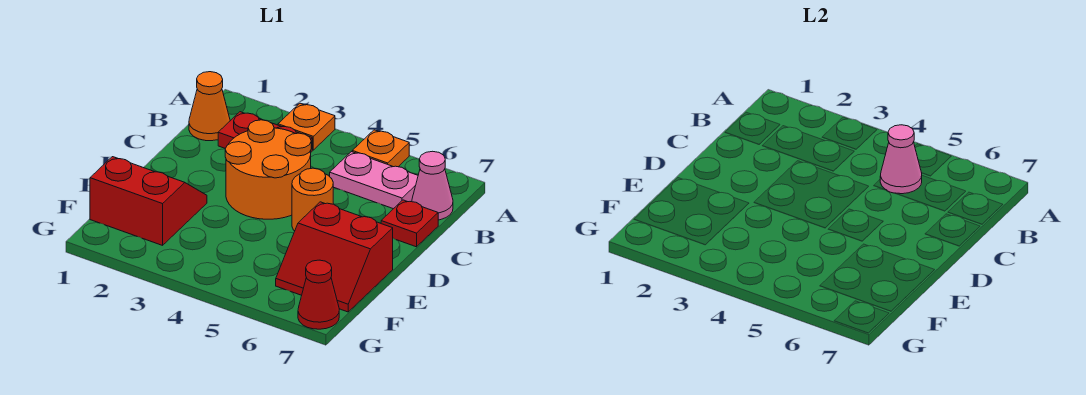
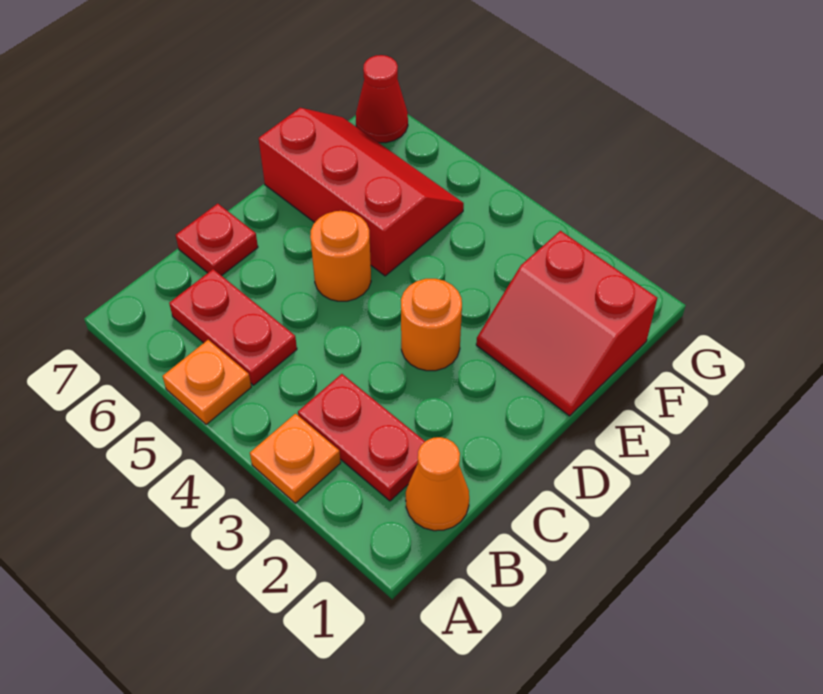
pink 1x2 plate [330,152,418,209] -> red 1x2 plate [169,269,297,385]
pink 1x1 cone [880,125,922,194] -> none
pink 1x1 cone [412,151,453,220] -> none
orange 2x2 round brick [225,120,311,219] -> orange 1x1 round brick [401,279,462,371]
red 2x2 slope [276,202,393,312] -> red 2x3 slope [259,108,464,276]

